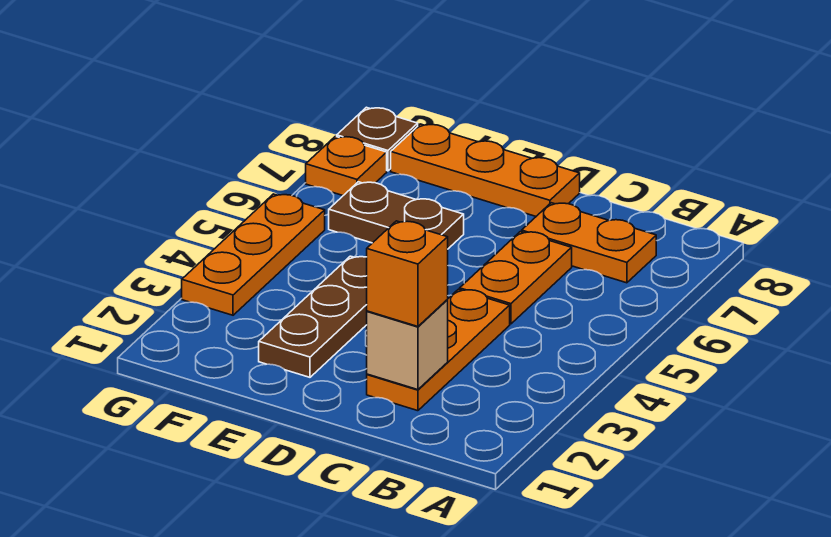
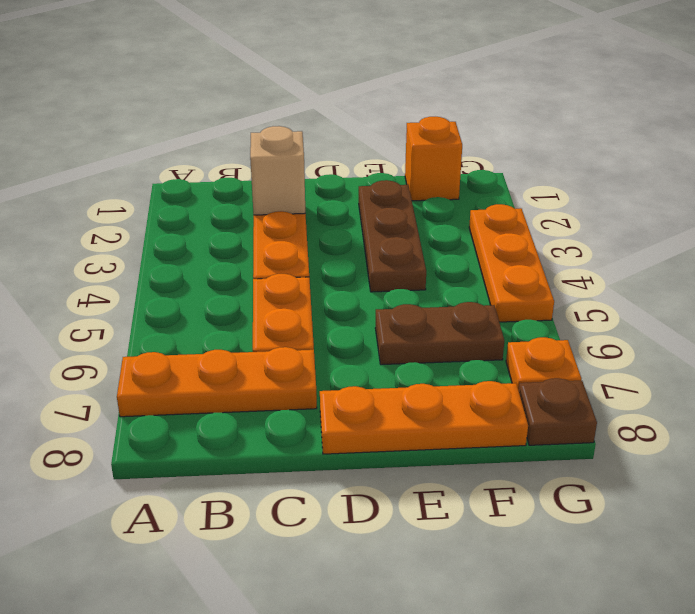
orange 1x2 plate [522,203,656,283] -> orange 1x3 plate [117,347,317,417]
orange 1x1 brick [367,221,448,327] -> orange 1x1 brick moved to [405,117,462,201]

